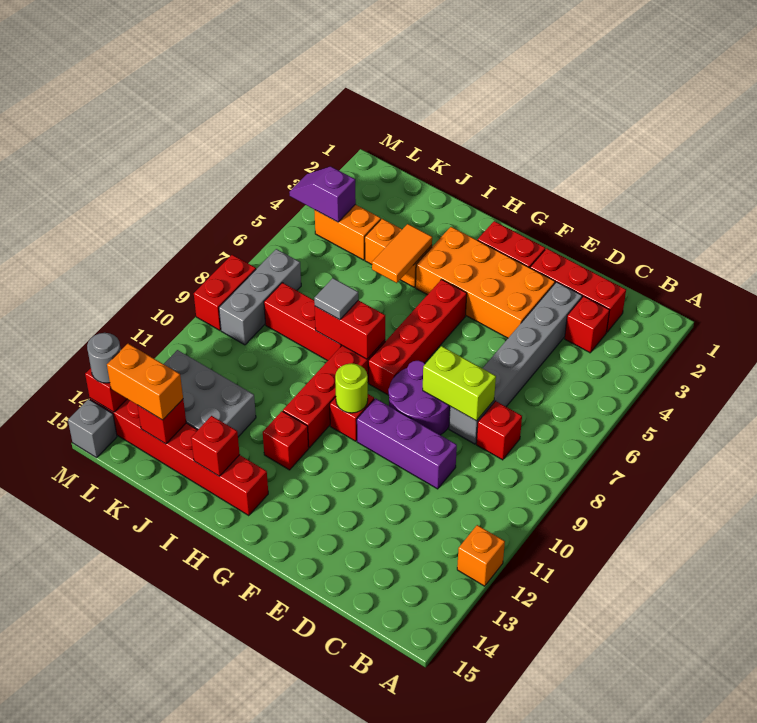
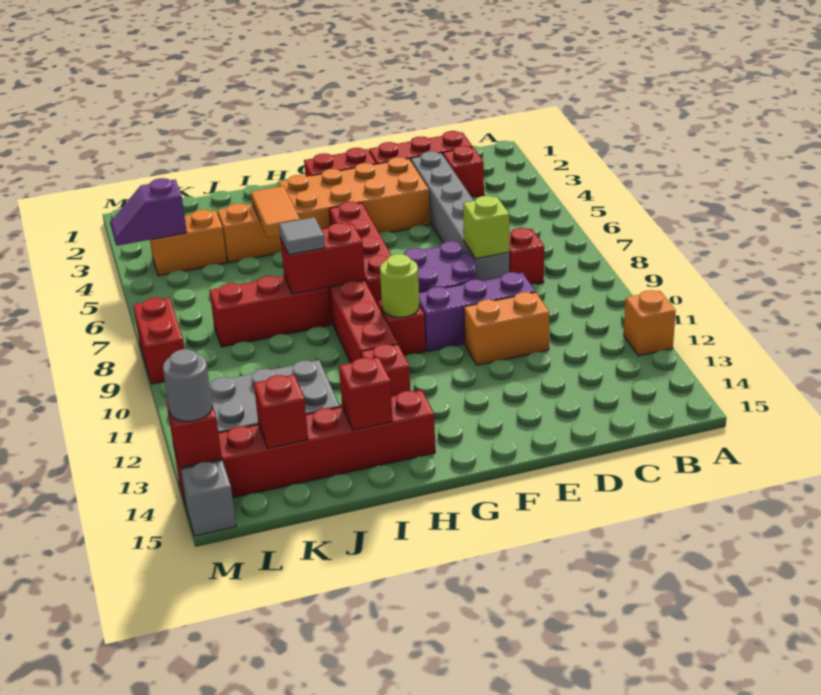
lime 1x2 brick [423,346,496,421] -> lime 1x1 brick [463,196,509,259]
orange 1x2 brick [107,344,183,420] -> orange 1x2 brick moved to [464,292,549,365]
grey 1x3 brick [219,249,301,345] -> none

